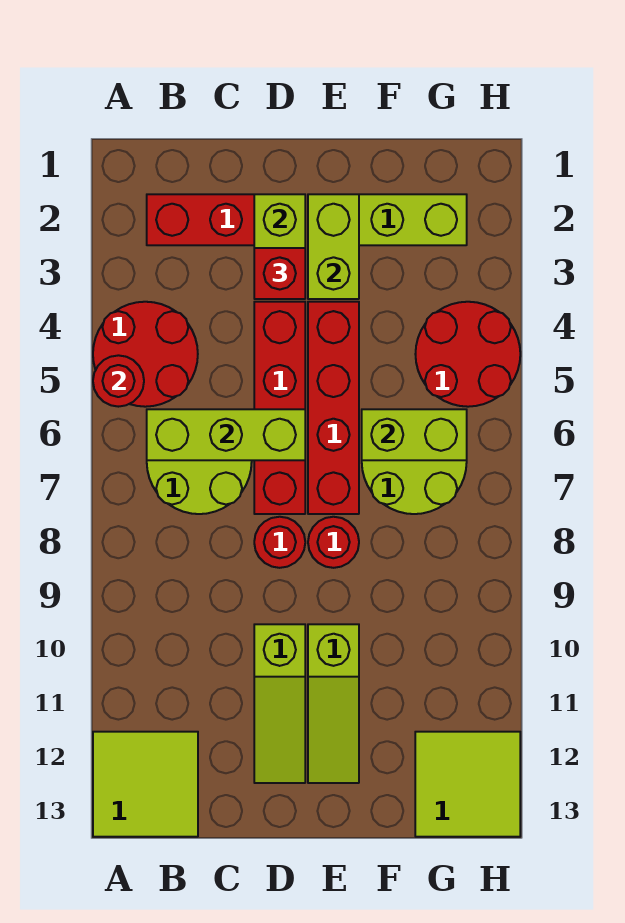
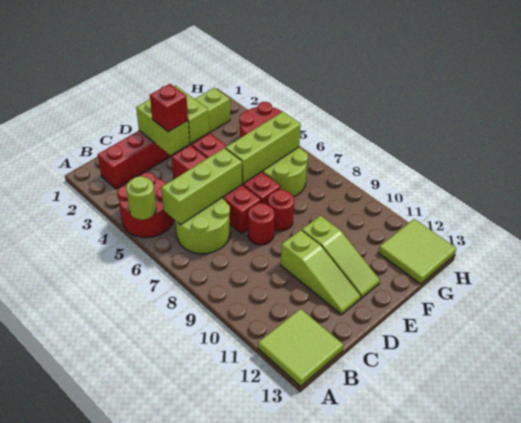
red 1x1 round brick [93,355,144,407] -> lime 1x1 round brick [126,176,156,220]
lime 1x2 brick [362,409,467,460] -> lime 1x3 brick [225,112,301,183]

